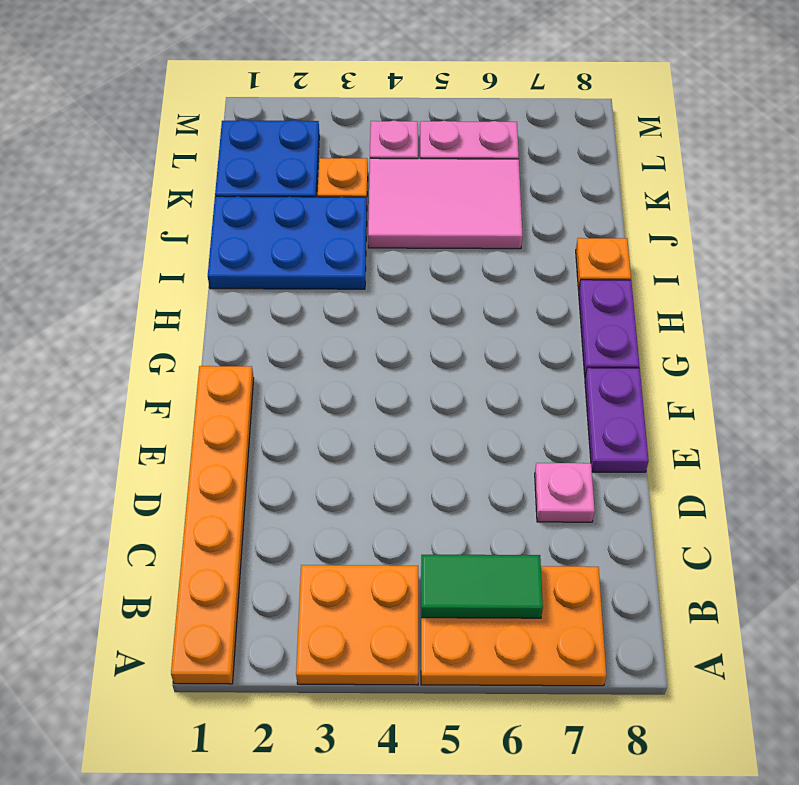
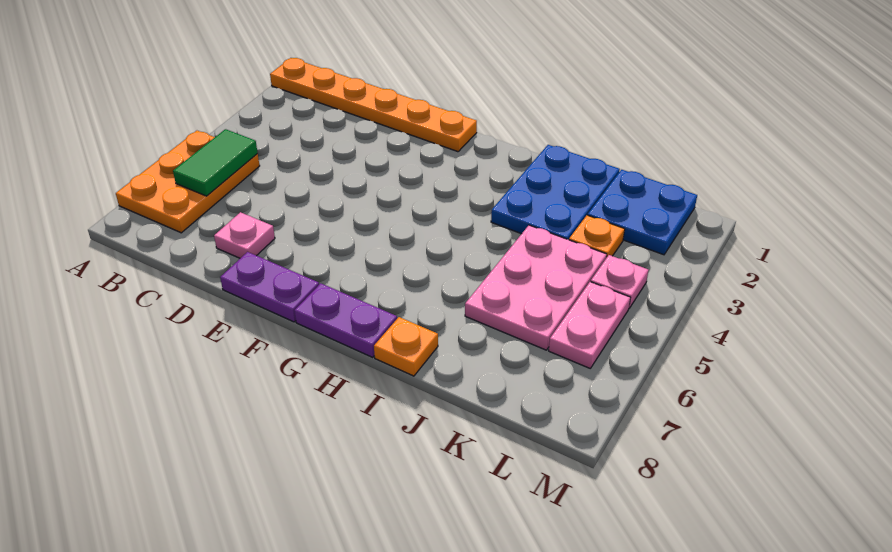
orange 2x2 plate [296,565,418,685] -> none
pink 2x3 tile [368,158,523,249] -> pink 2x3 plate [465,225,607,350]

